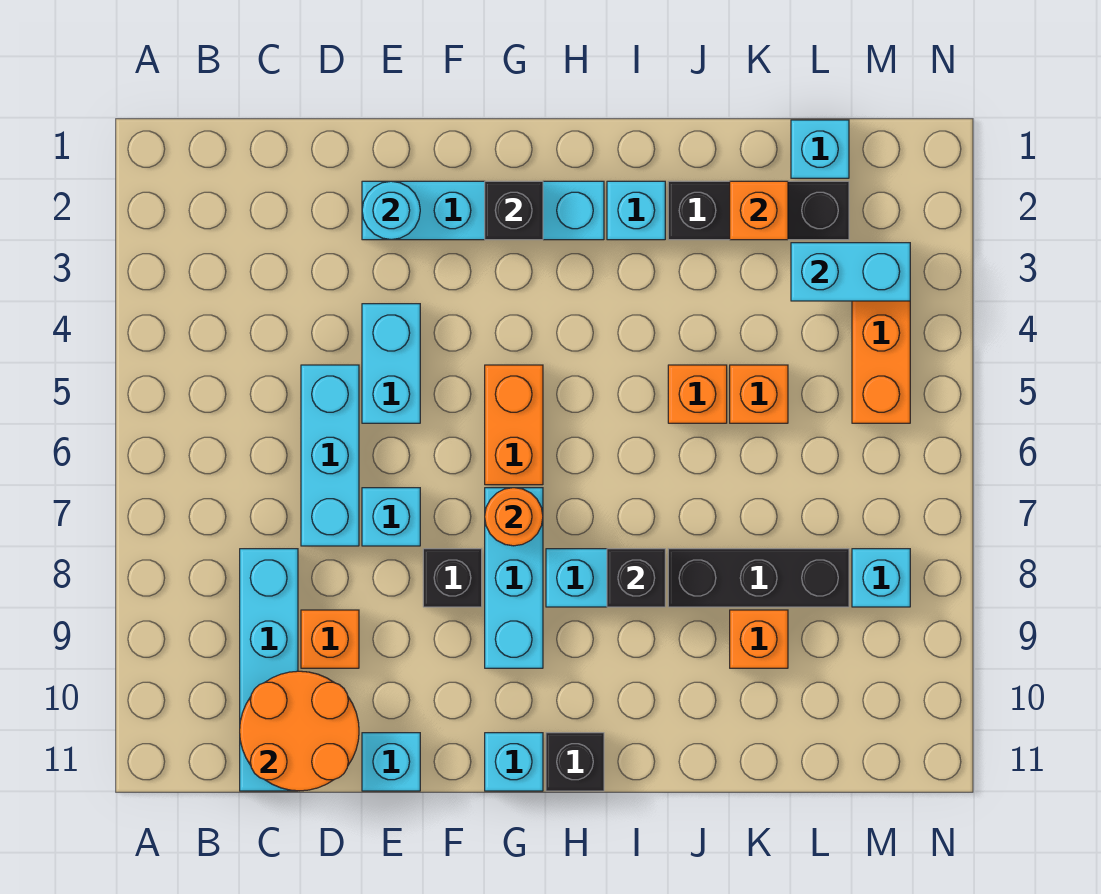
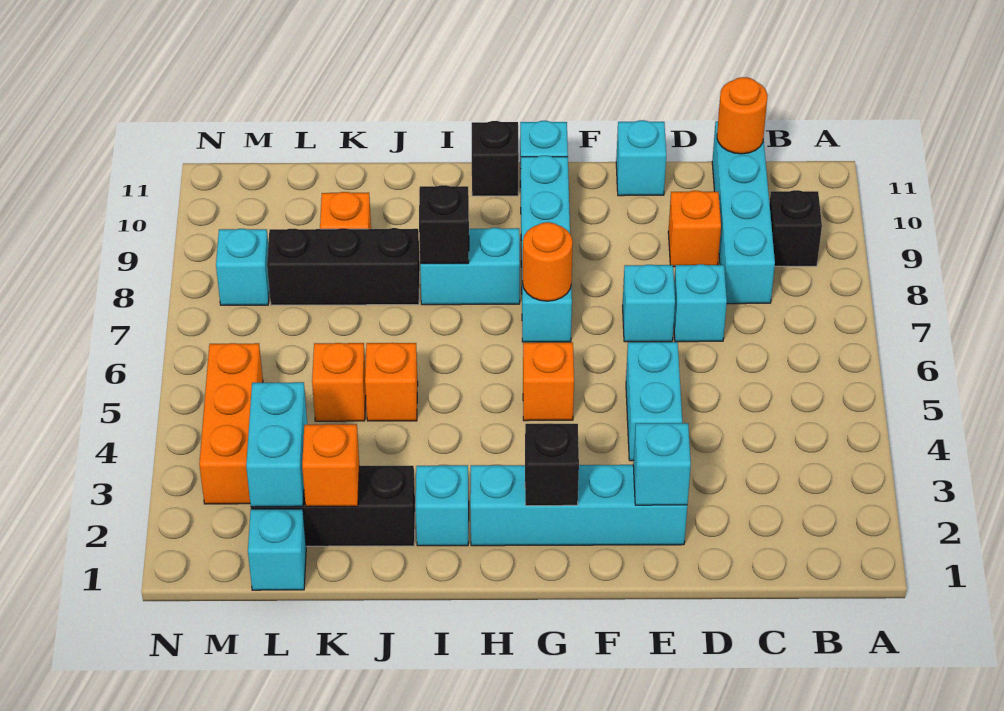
orange 2x2 round brick [240,671,359,791] -> orange 1x1 round brick [717,77,768,154]
cyan 1x3 brick [301,365,359,546] -> cyan 1x1 brick [674,264,727,342]
cyan 1x1 round brick [362,181,420,240] -> cyan 1x1 brick [633,423,691,505]
black 1x1 brick [423,549,482,607] -> black 1x1 brick moved to [770,190,822,266]
orange 1x2 brick [485,365,543,485] -> orange 1x1 brick [523,342,574,421]
cyan 1x3 brick [485,488,543,668] -> cyan 1x4 brick [521,156,572,342]
cyan 1x2 brick [791,243,910,301] -> cyan 1x2 brick turned to [246,382,307,507]

